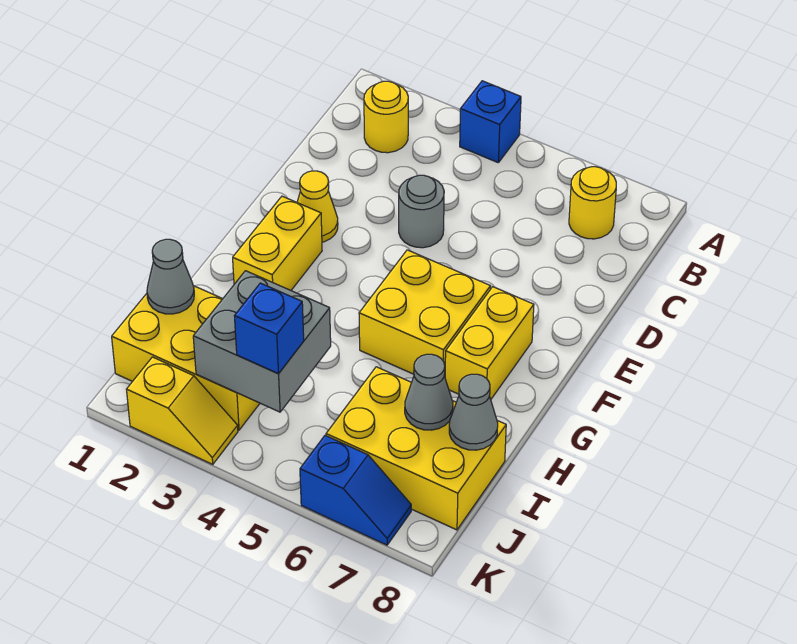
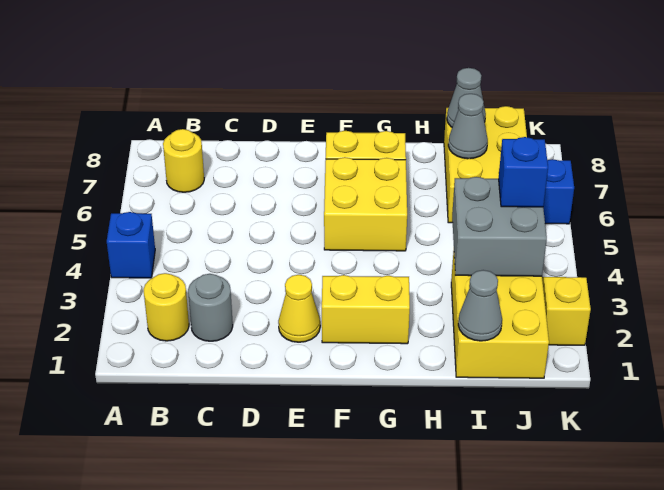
grey 1x1 round brick [399,175,444,248] -> grey 1x1 round brick moved to [188,274,233,341]

